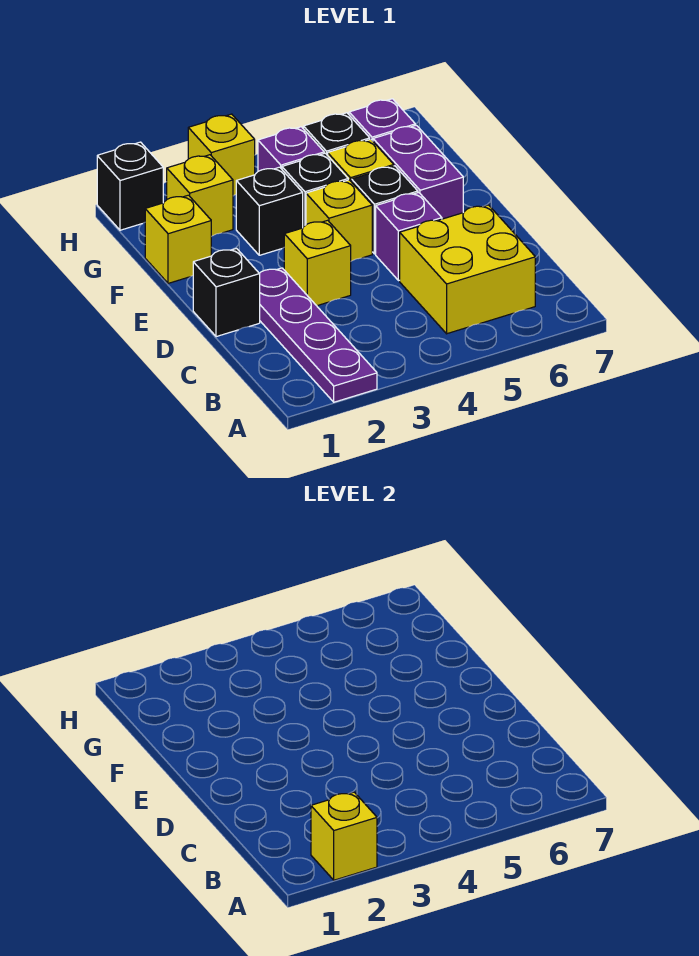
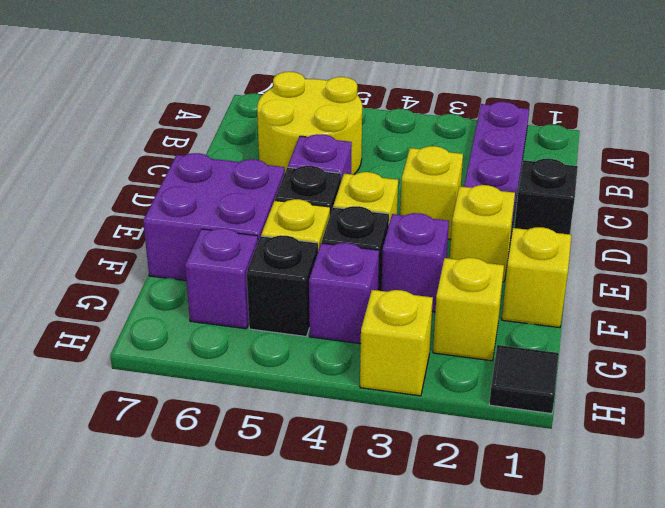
yellow 1x1 brick [311,792,377,880] -> yellow 1x1 brick moved to [450,185,515,282]
yellow 2x2 brick [400,205,535,334] -> yellow 2x2 round brick [257,72,362,175]
purple 1x2 brick [373,125,463,219] -> purple 2x2 brick [143,153,285,281]
black 1x1 brick [236,167,303,255] -> purple 1x1 brick [381,213,449,312]
black 1x1 brick [97,142,163,230] -> black 1x1 tile [489,345,559,414]

